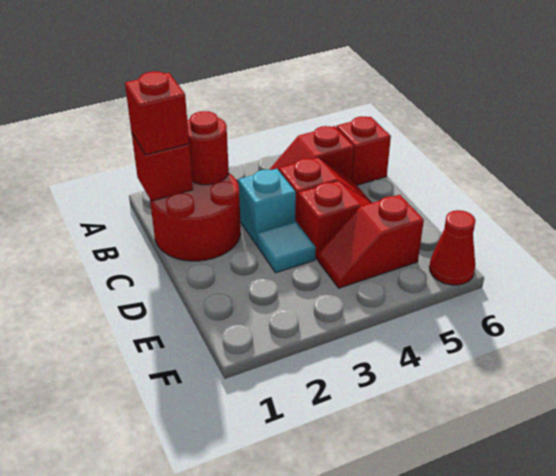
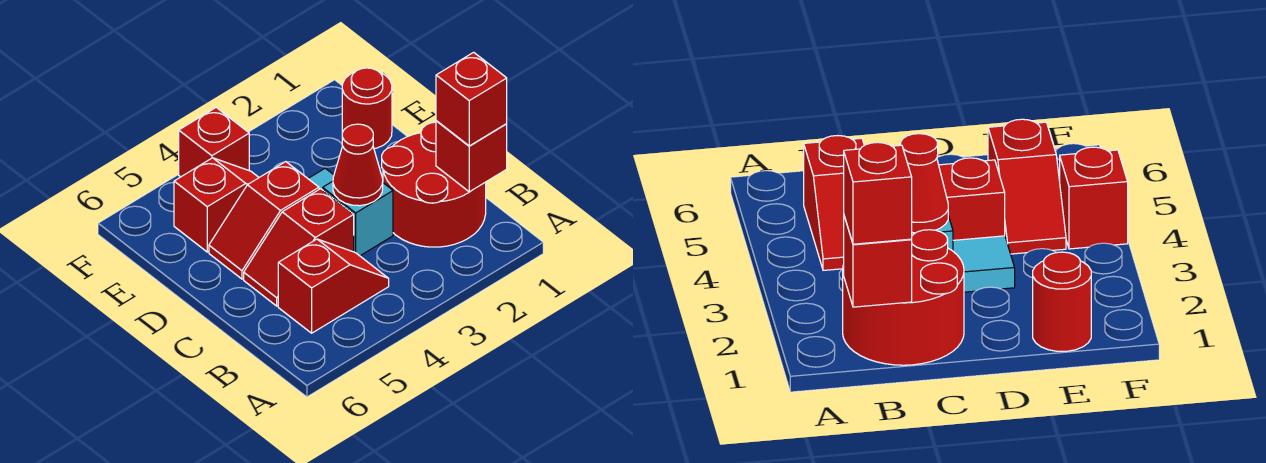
red 1x1 round brick [187,111,229,185] -> red 1x1 round brick moved to [342,68,392,149]
red 1x1 brick [336,116,391,185] -> red 1x1 brick moved to [179,107,249,177]
red 1x1 cone [429,210,476,285] -> red 1x1 cone moved to [333,124,383,206]

